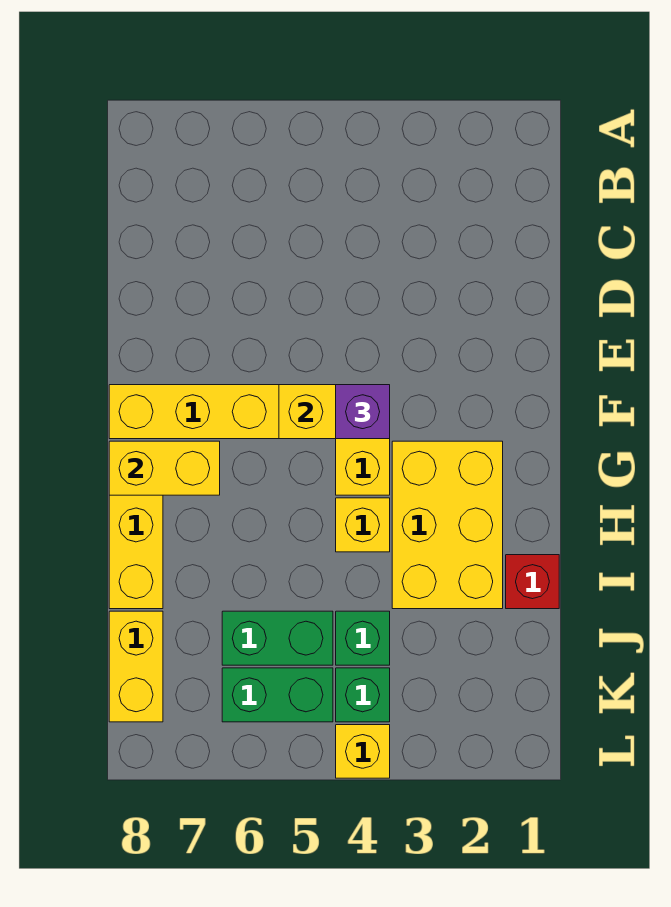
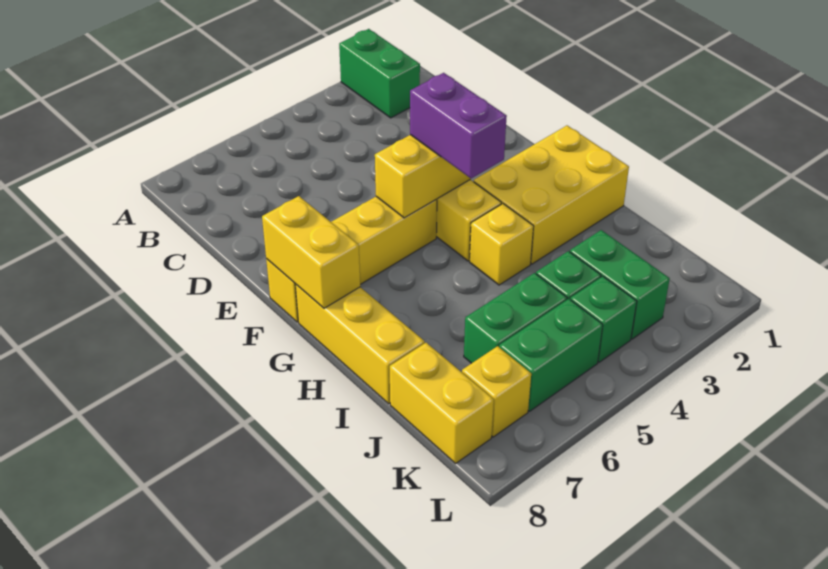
none -> green 1x2 brick [339,29,420,118]
purple 1x1 brick [336,385,390,439] -> purple 1x2 brick [410,73,507,179]
yellow 2x3 brick [392,441,503,609] -> yellow 2x3 brick turned to [474,126,629,264]
yellow 1x2 brick [109,441,220,495] -> yellow 1x2 brick turned to [262,196,360,308]
red 1x1 brick [506,555,559,609] -> none
none -> green 1x2 brick [570,230,670,339]
yellow 1x1 brick [336,725,390,778] -> yellow 1x1 brick moved to [462,346,531,437]

